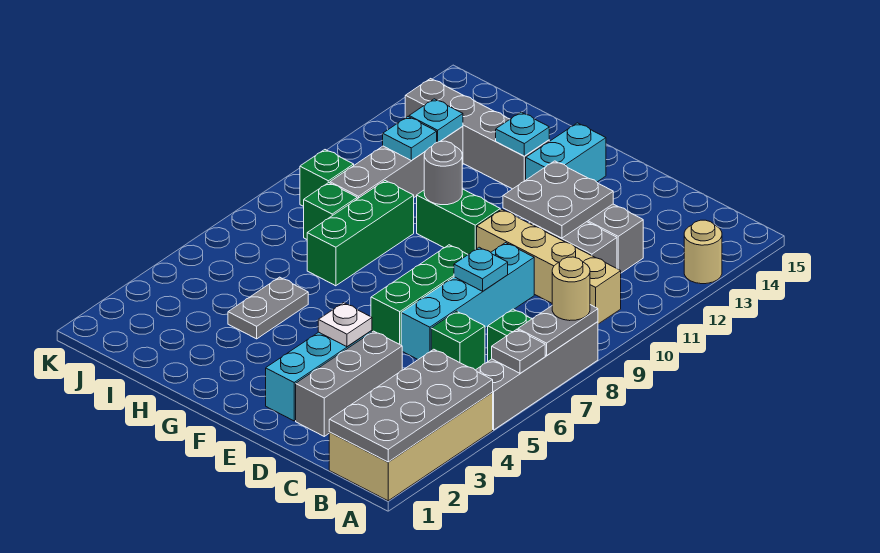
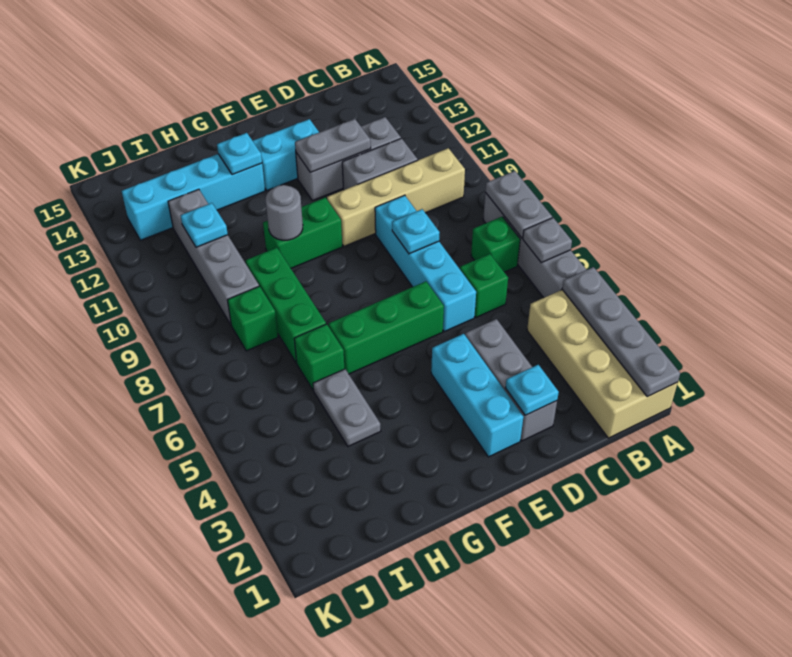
grey 2x4 plate [329,349,493,462] -> grey 1x4 plate [562,267,680,397]
tan 1x1 round brick [552,257,590,321] -> none
tan 1x1 round brick [684,220,722,284] -> none
grey 2x2 plate [503,161,613,238] -> grey 1x2 plate [295,119,371,173]
white 1x1 plate [318,303,372,347] -> none
green 1x3 brick [371,245,468,345] -> green 1x3 brick turned to [329,281,444,374]
cyan 1x2 brick [526,123,606,182] -> cyan 1x2 brick turned to [253,119,319,190]
grey 1x4 brick [405,79,549,189] -> cyan 1x4 brick [122,154,265,240]
cyan 1x1 plate [409,99,463,142] -> cyan 1x1 plate moved to [505,365,559,415]
green 1x1 brick [300,150,354,206] -> green 1x1 brick moved to [294,324,344,389]

